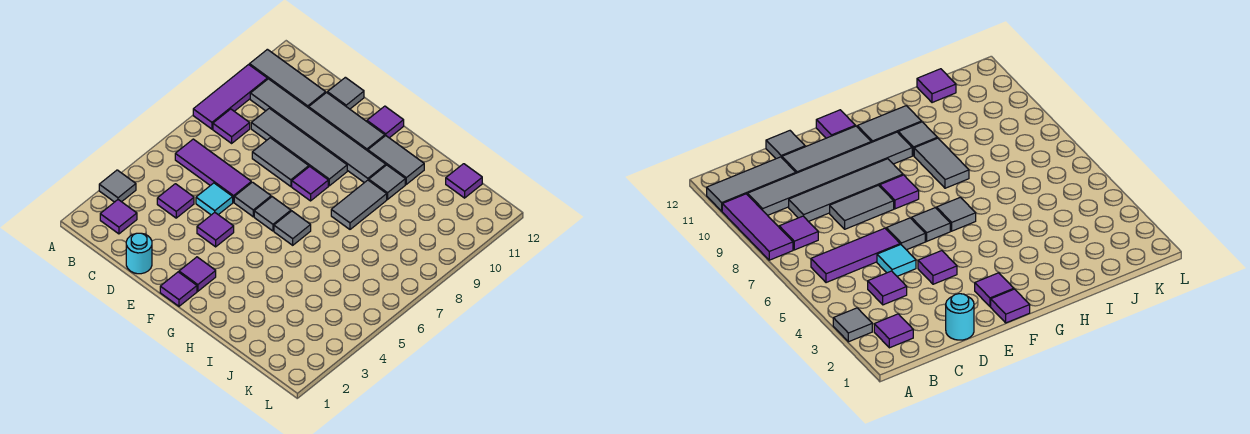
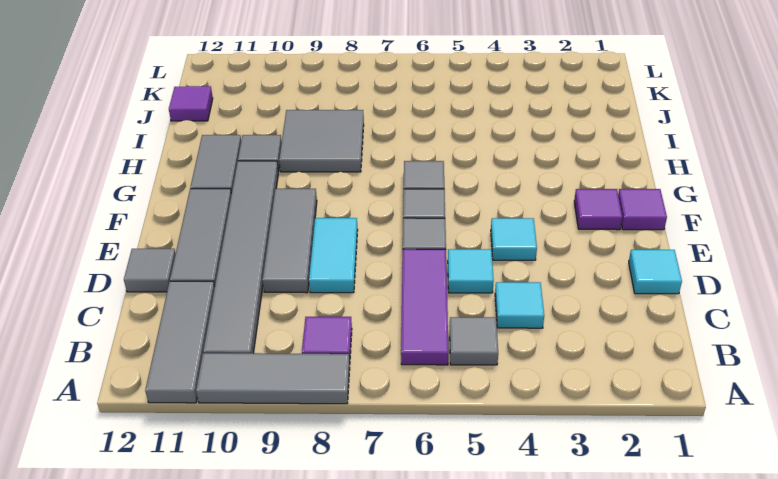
grey 1x1 tile [99,170,136,202] -> grey 1x1 tile moved to [450,317,498,365]
purple 1x3 tile [193,65,267,129] -> grey 1x3 tile [196,353,350,404]
purple 1x1 tile [100,200,137,234] -> none
purple 1x1 tile [157,184,194,218] -> cyan 1x1 tile [495,282,544,328]
grey 1x4 tile [251,108,347,186] -> grey 1x3 tile [263,189,317,293]
cyan 1x1 round brick [126,233,152,274] -> cyan 1x1 tile [629,250,682,294]
grey 1x2 tile [252,138,309,187] -> cyan 1x2 tile [309,218,358,293]
purple 1x1 tile [197,212,234,247] -> cyan 1x1 tile [491,218,537,260]
purple 1x1 tile [292,166,328,201] -> none
purple 1x1 tile [367,106,404,138] -> none
grey 1x2 tile [331,180,387,229] -> grey 2x2 tile [279,110,364,172]

